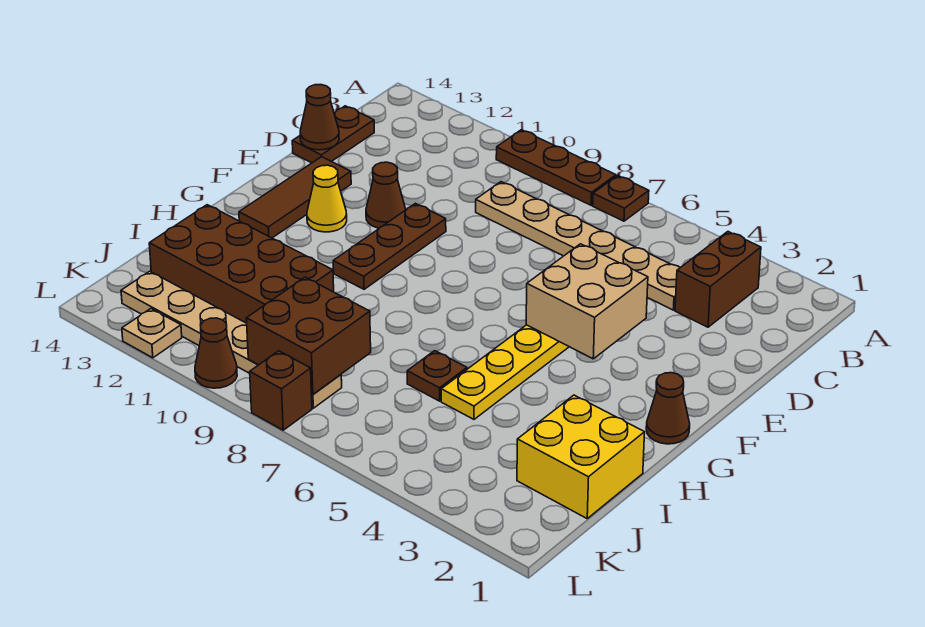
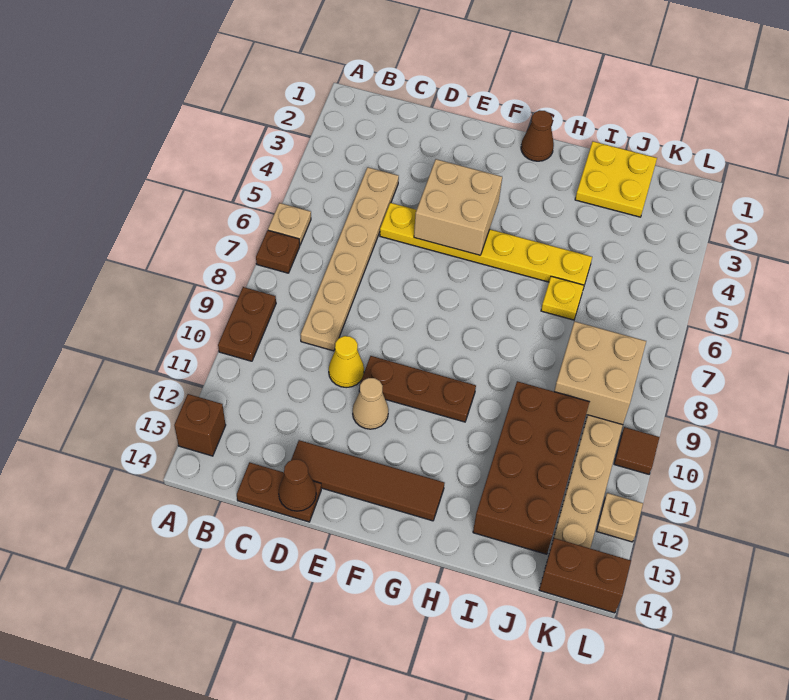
none -> tan 1x1 plate [268,203,311,245]
brown 1x3 plate [496,130,616,205] -> brown 1x2 plate [218,287,276,361]
brown 1x2 brick [675,232,761,327] -> brown 1x2 brick moved to [539,538,631,613]
brown 1x1 cone [366,162,405,228] -> tan 1x1 cone [353,378,388,429]
brown 1x3 tile [239,157,351,238] -> brown 1x4 tile [291,440,444,521]
yellow 1x1 cone [307,165,347,232] -> yellow 1x1 cone moved to [329,336,364,388]
yellow 2x2 brick [517,395,645,518] -> yellow 2x2 plate [575,141,657,217]
brown 1x1 plate [407,351,467,401] -> yellow 1x1 plate [541,276,584,320]
brown 2x2 brick [246,277,371,394] -> tan 2x2 brick [554,321,646,425]
brown 1x1 brick [250,351,312,430] -> brown 1x1 brick moved to [174,394,226,456]
brown 1x1 cone [195,318,237,388] -> brown 1x1 tile [614,427,659,474]

